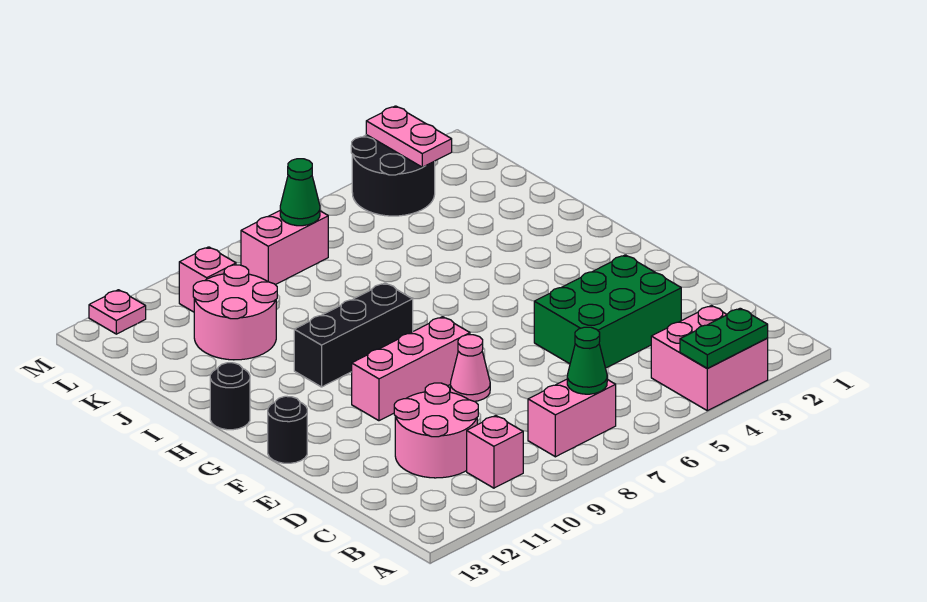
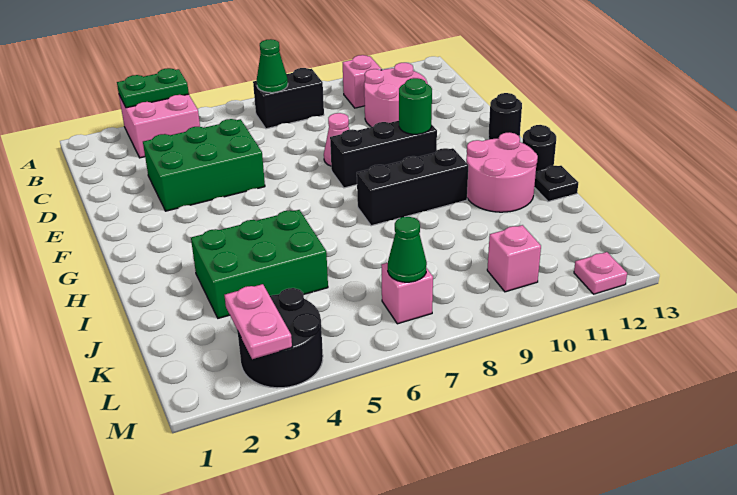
pink 1x2 brick [528,379,616,457] -> black 1x2 brick [253,68,324,129]
pink 1x3 brick [352,317,470,421] -> black 1x3 brick [330,121,437,188]
none -> green 1x1 round brick [399,78,432,134]
none -> green 2x3 brick [191,210,328,318]
none -> black 1x1 plate [534,166,578,202]
pink 2x2 round brick [193,265,277,360] -> pink 2x2 round brick moved to [466,132,538,212]
pink 1x2 brick [241,211,328,285] -> pink 1x1 brick [381,263,433,324]

